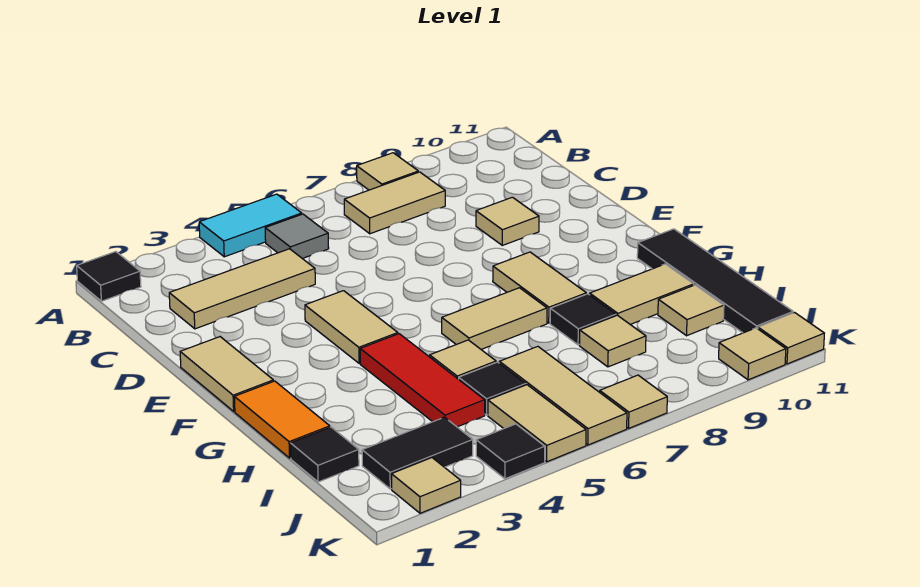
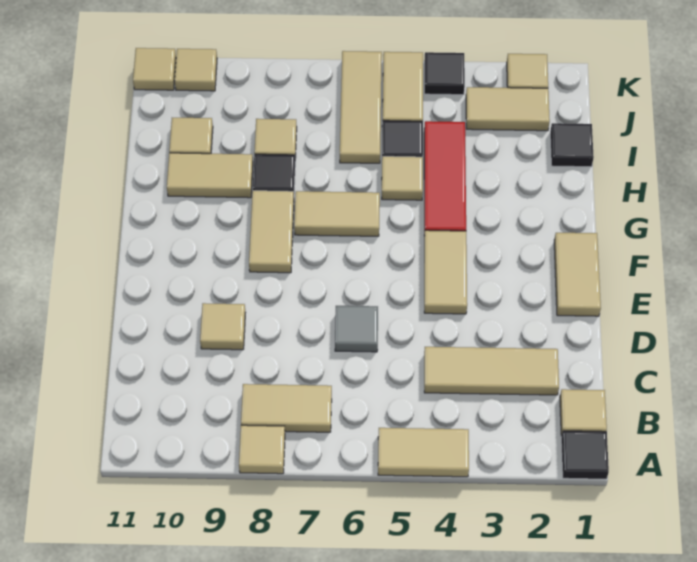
cyan 1x2 tile [199,194,302,257] -> tan 1x2 tile [378,428,469,477]
grey 1x1 tile [265,214,329,259] -> grey 1x1 tile moved to [335,306,378,352]
orange 1x2 tile [234,381,330,458] -> none
black 1x4 tile [637,229,793,333] -> none
black 1x2 tile [362,417,473,489] -> tan 1x2 tile [466,87,550,131]
tan 1x1 tile [600,375,667,428] -> tan 1x1 tile moved to [560,389,607,436]

